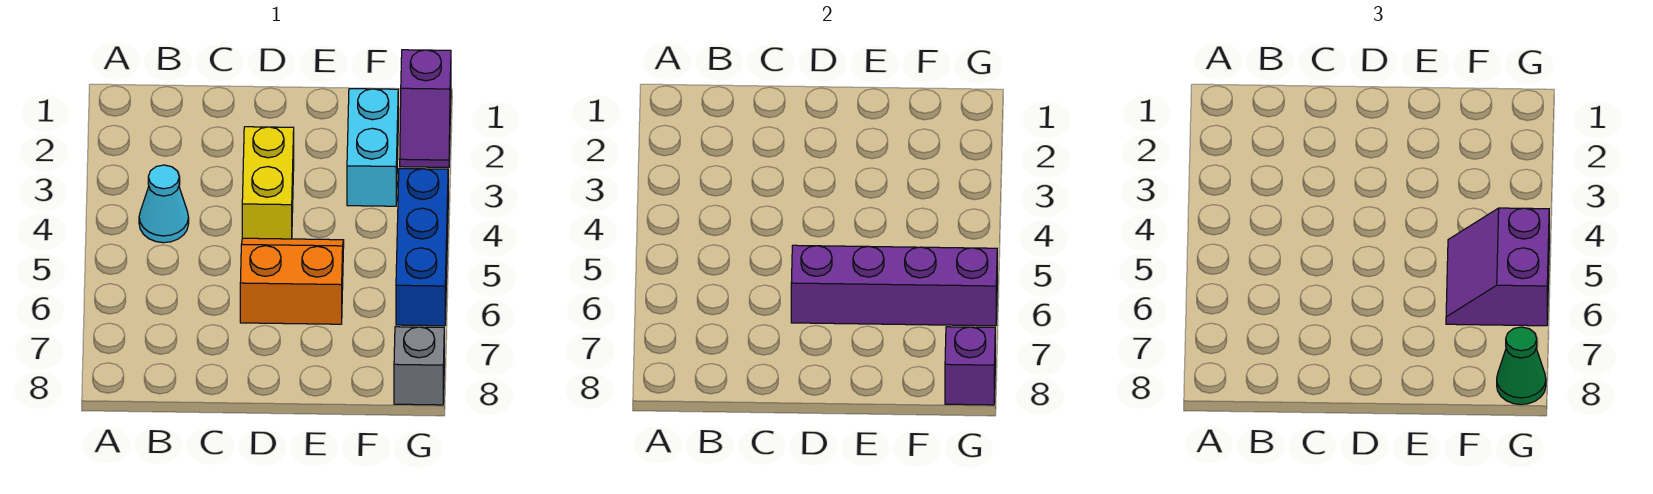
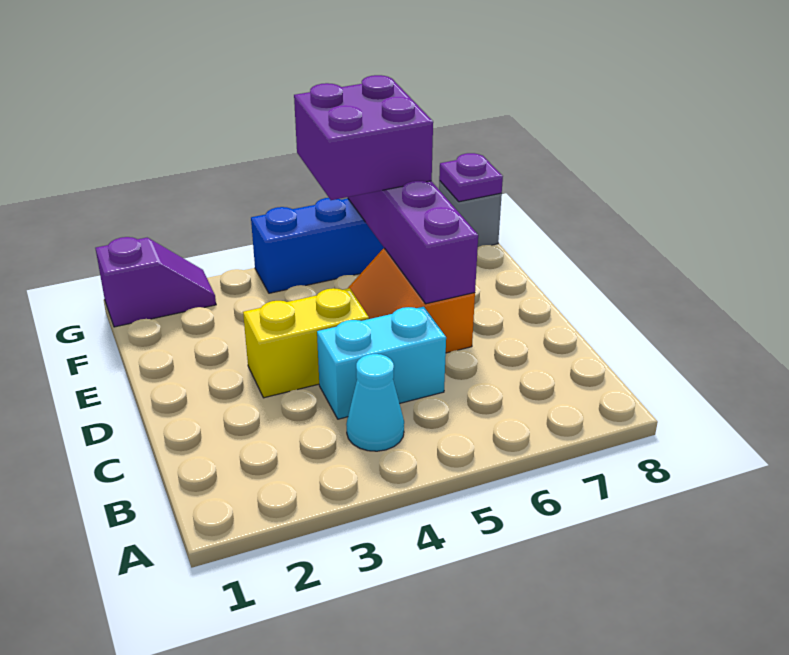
cyan 1x2 brick [347,89,398,206] -> cyan 1x2 brick moved to [317,307,446,419]
purple 2x2 slope [1446,208,1549,326] -> purple 2x2 brick [294,75,433,200]
purple 1x1 brick [945,327,995,405] -> purple 1x1 plate [439,153,503,202]
green 1x1 cone [1497,327,1546,405] -> none

